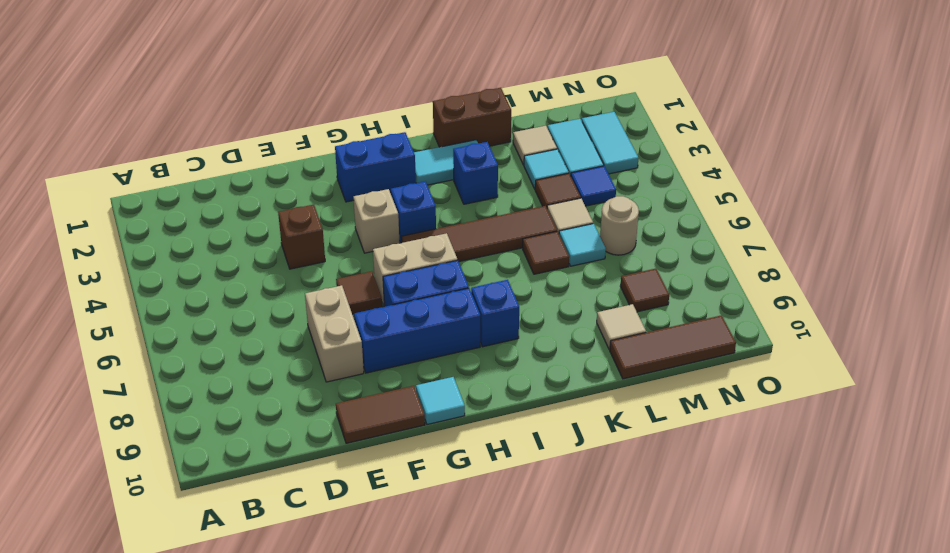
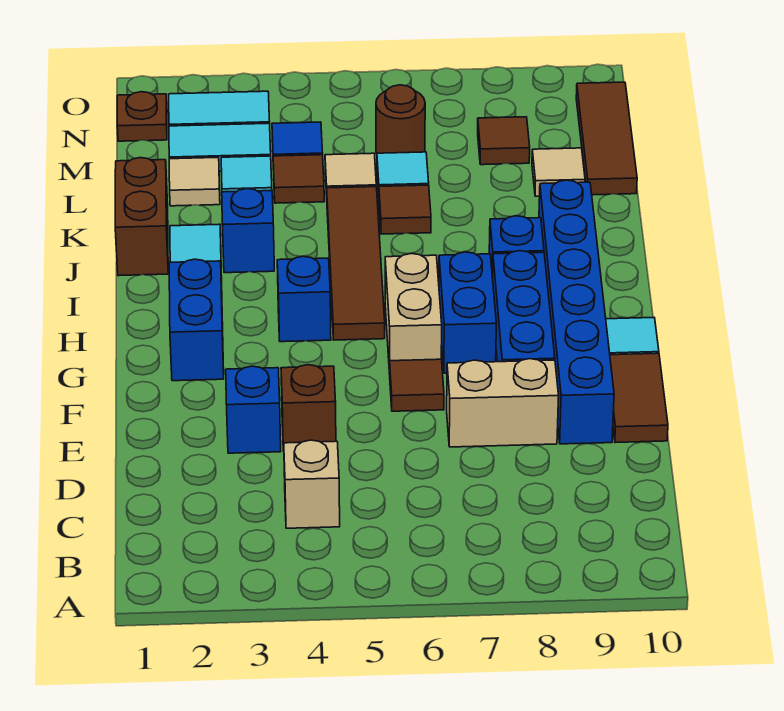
none -> blue 1x1 brick [226,366,281,453]
none -> blue 1x6 brick [539,180,614,444]
tan 1x1 brick [353,189,399,253] -> tan 1x1 brick moved to [284,440,340,528]
tan 1x1 round brick [600,196,639,255] -> brown 1x1 round brick [376,85,425,153]
none -> brown 1x1 plate [117,92,167,141]

